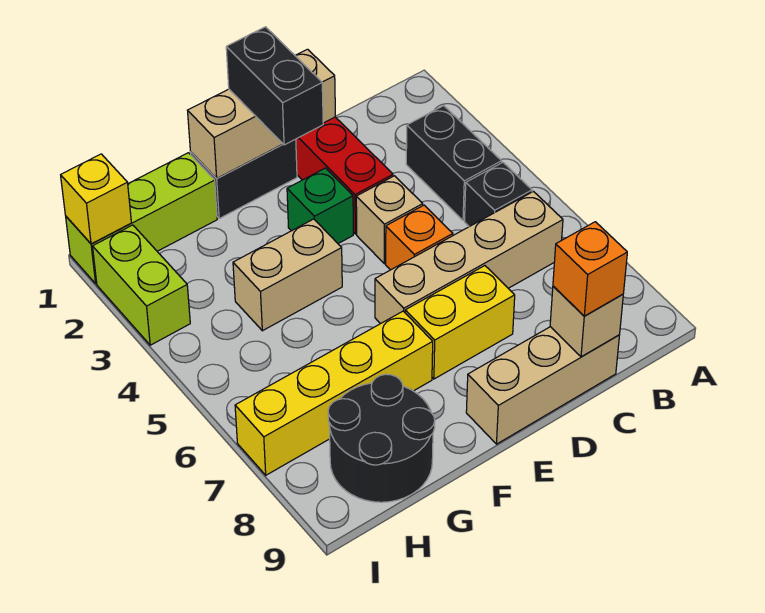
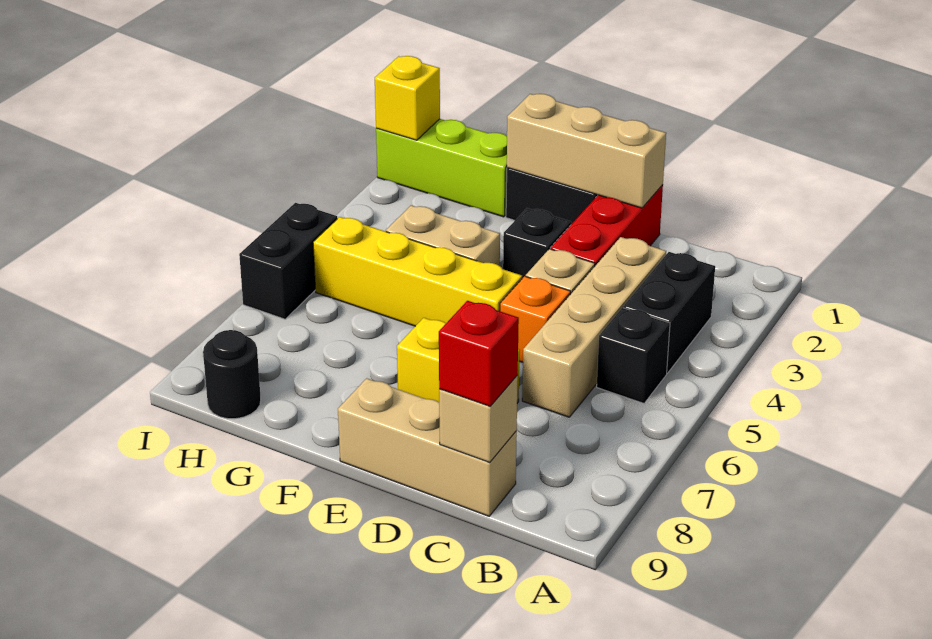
tan 1x4 brick [375,191,563,324] -> tan 1x4 brick turned to [522,237,666,417]
orange 1x1 brick [553,222,627,316] -> red 1x1 brick [439,301,519,406]
black 1x2 brick [226,27,323,145] -> black 1x2 brick moved to [239,203,337,319]
green 1x1 brick [287,168,353,243] -> black 1x1 brick [503,208,571,278]
yellow 1x4 brick [235,311,433,475] -> yellow 1x4 brick moved to [313,217,522,326]
black 2x2 round brick [328,374,435,502] -> black 1x1 round brick [203,330,261,419]
lime 1x2 brick [93,225,190,345] -> none

